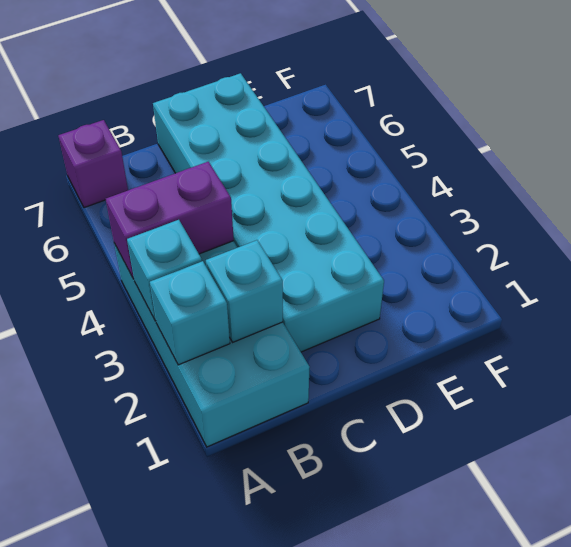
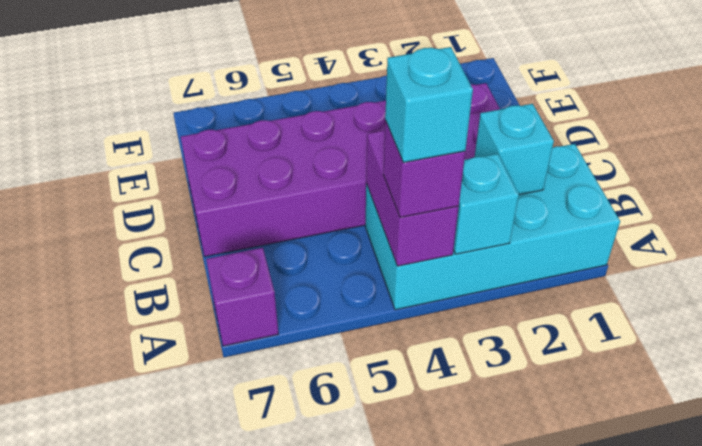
cyan 1x1 brick [150,261,230,365] -> cyan 1x1 brick moved to [385,47,473,163]
none -> purple 1x1 brick [383,121,465,217]
cyan 2x6 brick [153,73,384,352] -> purple 2x6 brick [181,83,500,257]

